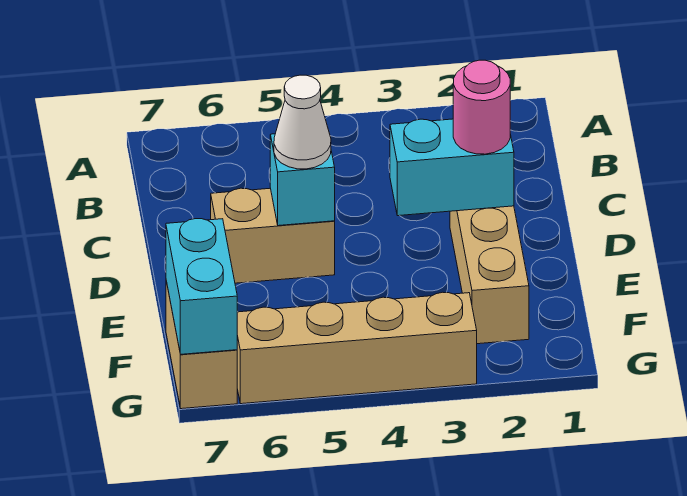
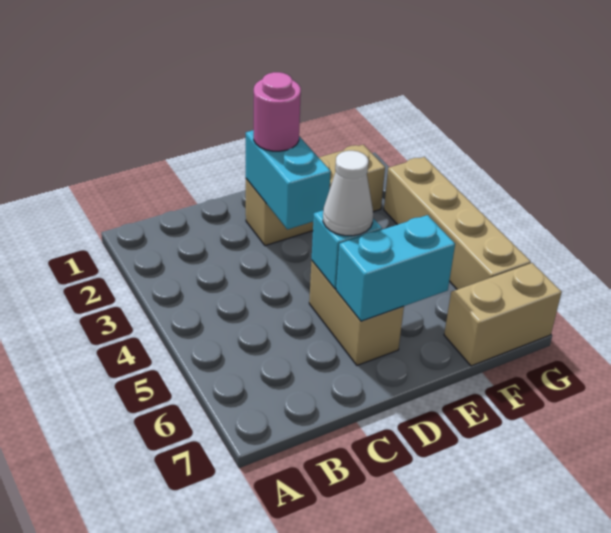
cyan 1x2 brick [166,219,237,354] -> cyan 1x2 brick moved to [336,215,455,321]

